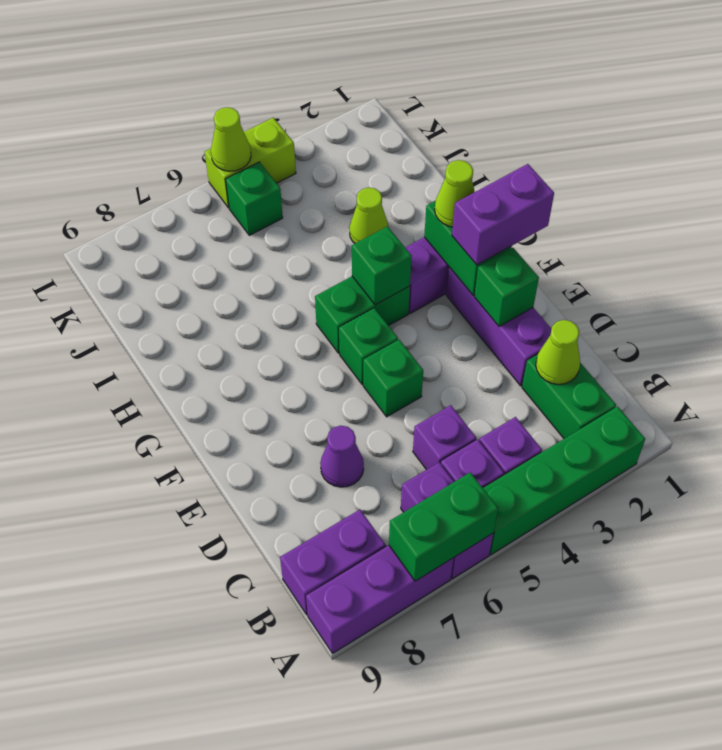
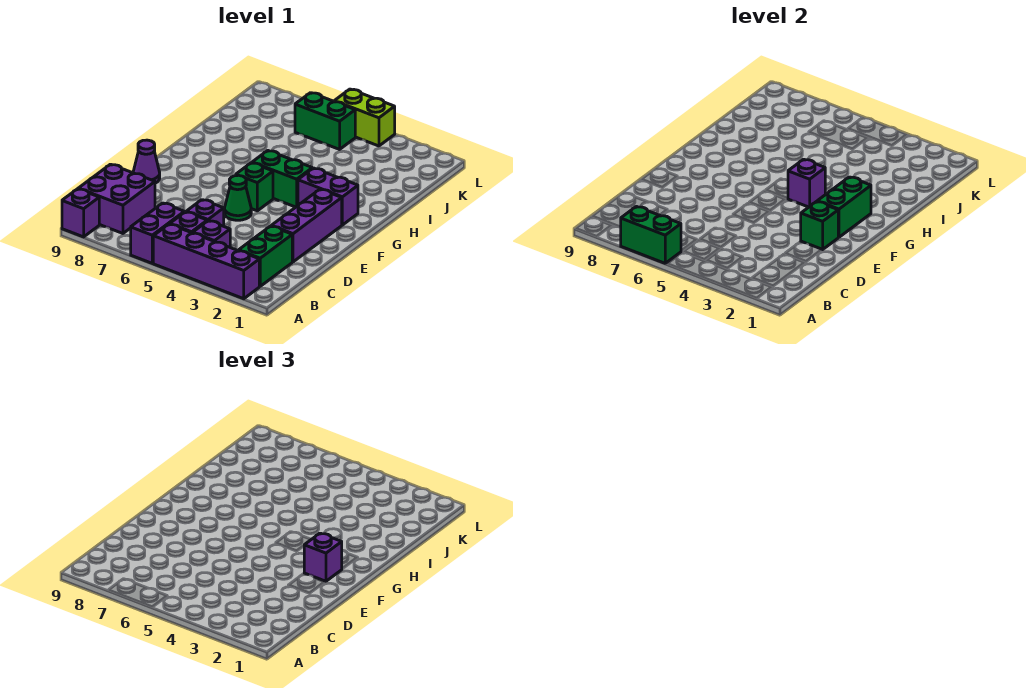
green 1x4 brick [483,406,645,555] -> purple 1x4 brick [153,224,259,299]
purple 1x3 brick [306,545,454,653] -> purple 1x1 brick [62,189,99,237]
purple 1x2 brick [280,510,386,615] -> purple 2x2 brick [78,164,155,233]
lime 1x1 cone [536,320,580,384] -> none
purple 1x1 cone [320,426,364,487] -> purple 1x1 cone moved to [133,140,160,183]
green 1x1 brick [363,340,423,417] -> green 1x1 cone [224,175,251,220]
purple 1x2 brick [452,164,554,265] -> purple 1x1 brick [304,533,342,581]
lime 1x1 cone [435,160,475,227] -> none
green 1x1 brick [352,227,412,305] -> purple 1x1 brick [788,159,825,207]
lime 1x1 cone [349,187,388,243] -> none
green 1x1 brick [226,162,283,235] -> green 1x2 brick [295,93,355,149]
lime 1x1 cone [211,107,251,171] -> none

